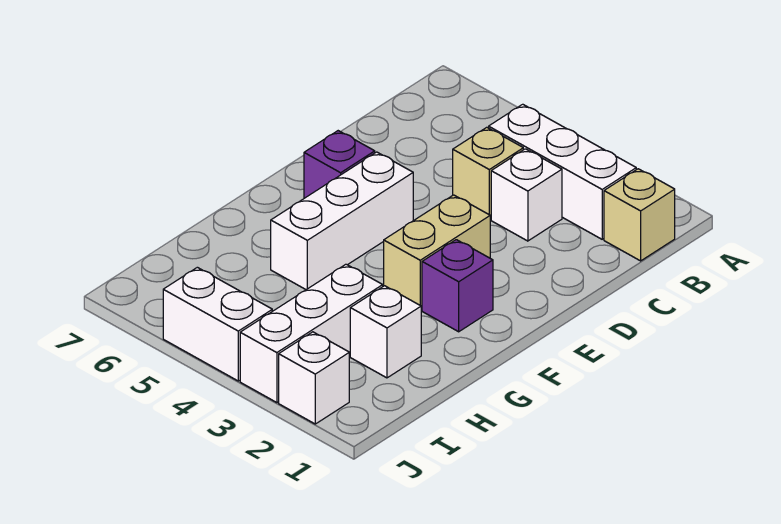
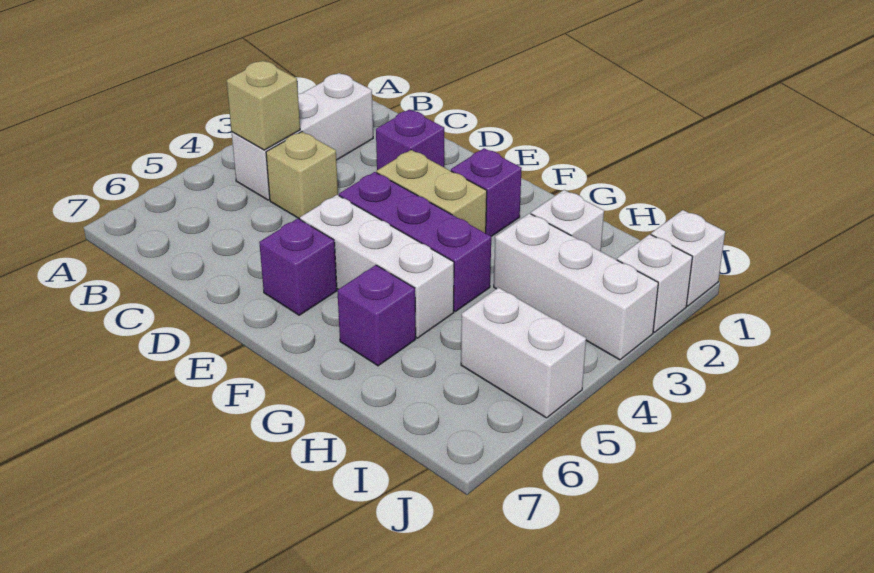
tan 1x1 brick [604,169,675,261] -> tan 1x1 brick moved to [227,61,300,150]
white 1x1 brick [491,149,562,241] -> white 1x1 brick moved to [651,210,725,306]
none -> purple 1x1 brick [376,109,444,170]
none -> purple 1x3 brick [339,172,491,311]
none -> purple 1x1 brick [337,265,416,366]
white 1x2 brick [163,267,272,381] -> white 1x2 brick turned to [461,288,586,418]

